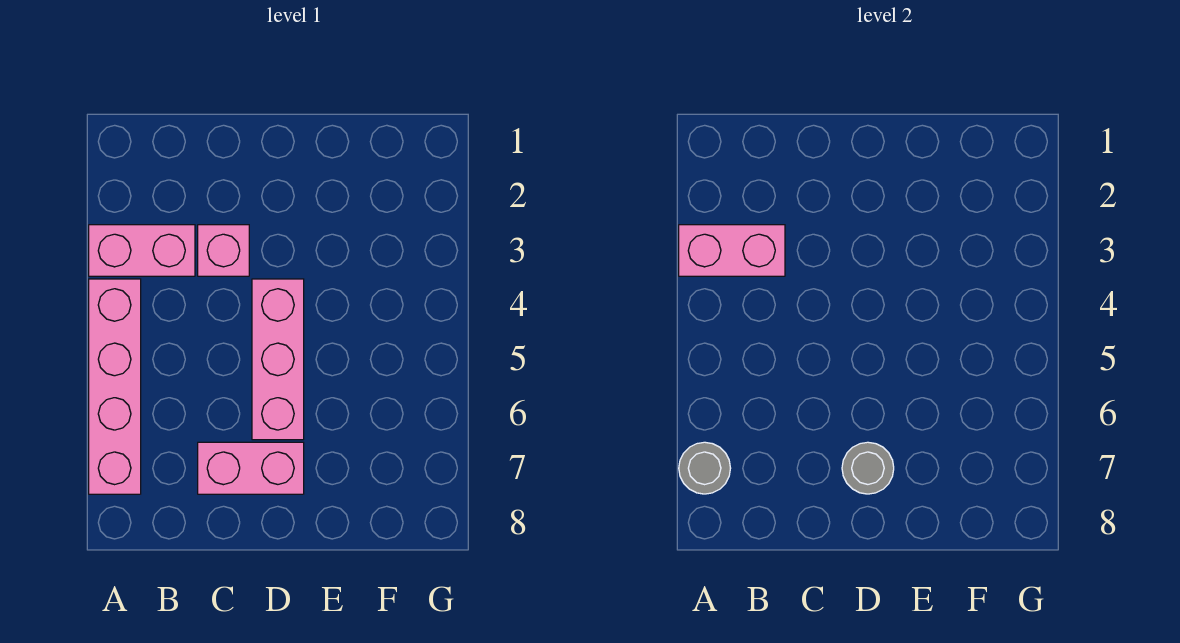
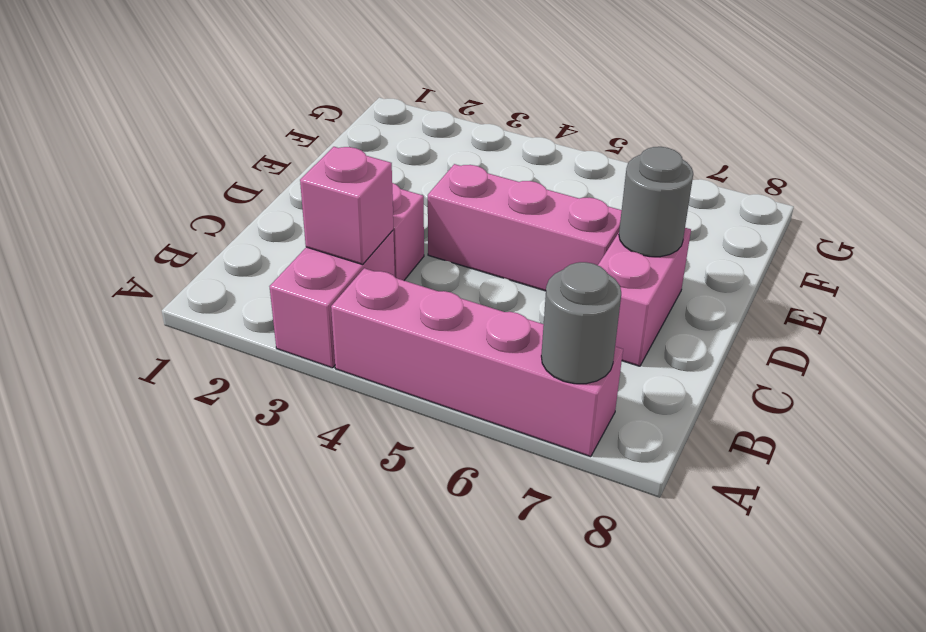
pink 1x2 brick [679,225,785,276] -> pink 1x1 brick [300,147,393,265]

